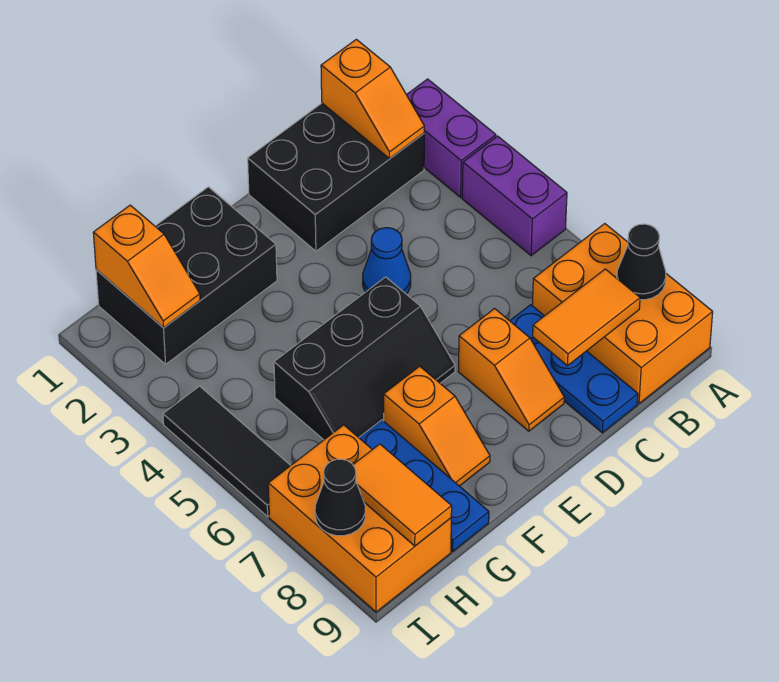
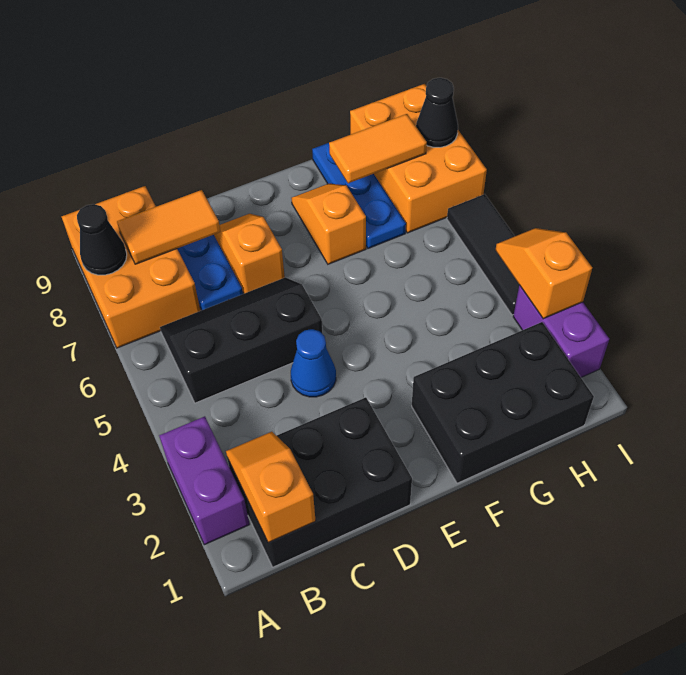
purple 1x2 brick [462,136,567,256] -> purple 1x2 brick moved to [513,285,609,377]
black 2x3 slope [274,277,455,440] -> black 2x3 slope moved to [160,277,323,403]
orange 1x2 slope [93,205,200,328] -> orange 1x2 slope moved to [496,228,592,319]
orange 1x2 tile [353,444,452,546] -> orange 1x2 tile turned to [329,114,427,183]

